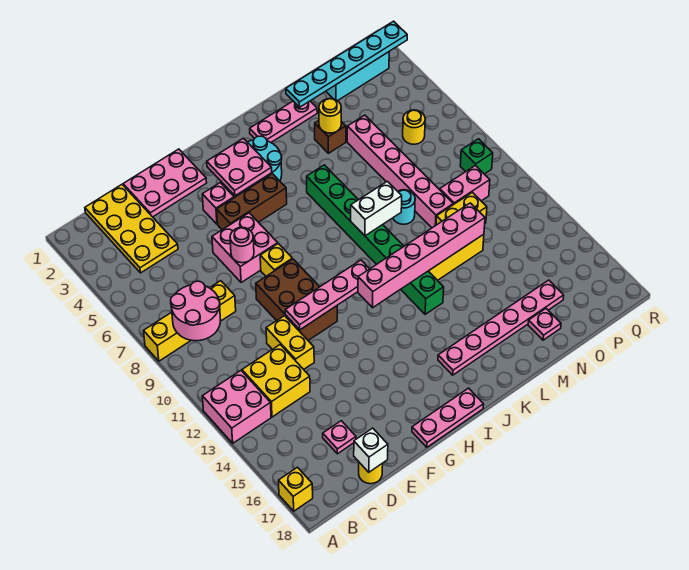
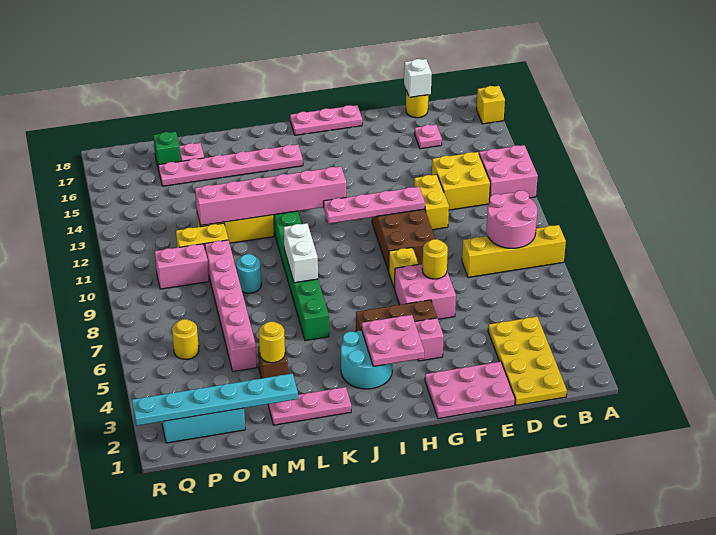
pink 1x1 round brick [230,227,254,263] -> yellow 1x1 round brick [422,239,448,279]
white 1x2 brick [351,181,402,236] -> white 1x2 brick turned to [284,223,318,283]
green 1x1 brick [460,139,493,174] -> green 1x1 brick moved to [153,132,181,170]

